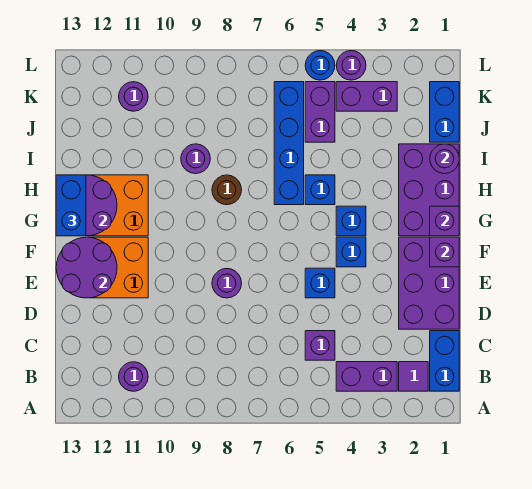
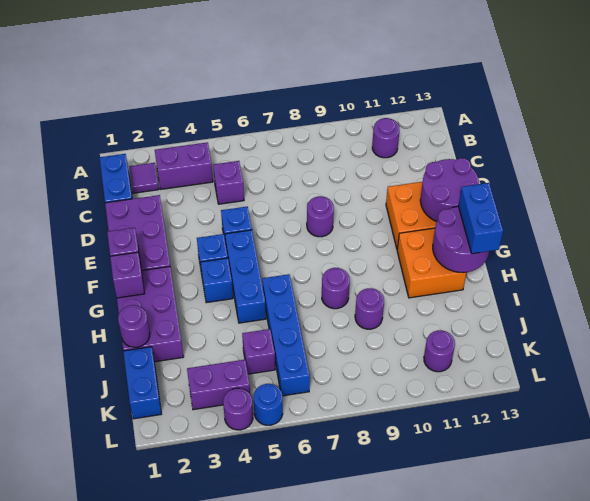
blue 1x1 brick [305,175,335,205] -> blue 1x3 brick [225,230,266,323]
brown 1x1 round brick [212,175,242,205] -> purple 1x1 round brick [322,268,350,309]
purple 1x2 brick [305,82,335,142] -> purple 1x1 brick [242,329,275,374]

